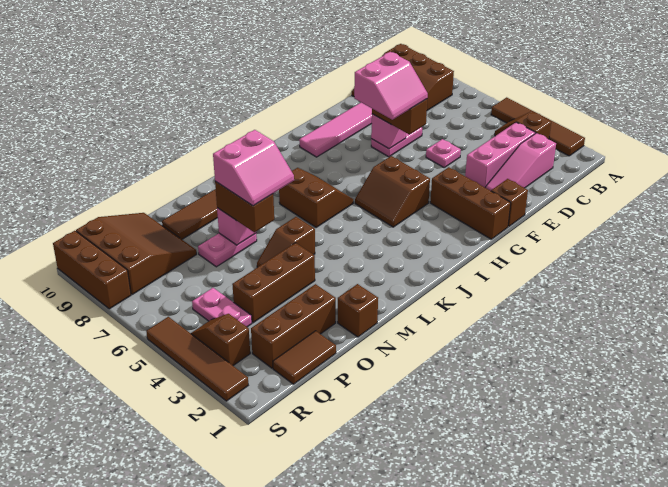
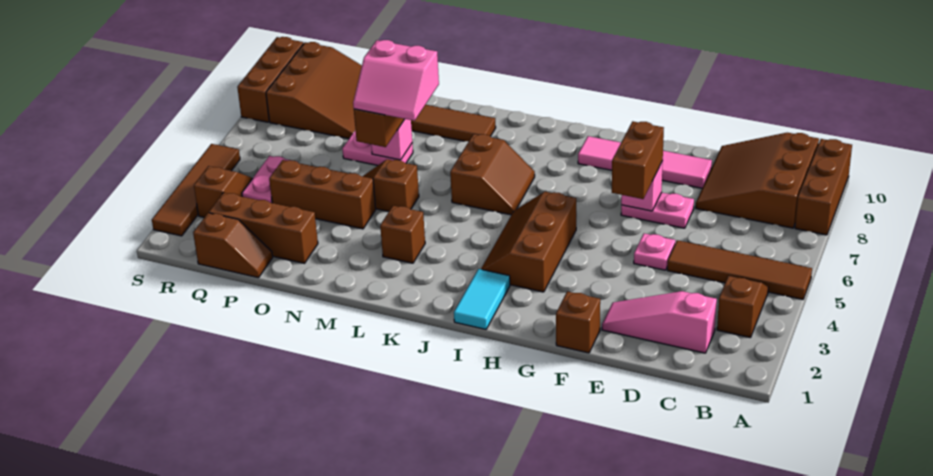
brown 1x4 tile [491,97,585,156] -> brown 1x4 tile turned to [667,240,812,299]
pink 1x3 brick [465,122,535,187] -> none
pink 2x2 slope [354,52,428,120] -> none
brown 1x3 brick [430,167,511,239] -> brown 1x3 brick moved to [795,139,852,235]
brown 2x2 slope [355,156,430,227] -> brown 2x3 slope [481,192,576,292]
none -> cyan 1x2 tile [454,269,510,329]
brown 1x1 brick [338,284,378,337] -> brown 1x1 brick moved to [380,206,425,263]
brown 1x2 tile [273,331,336,384] -> brown 1x2 slope [193,213,273,278]

